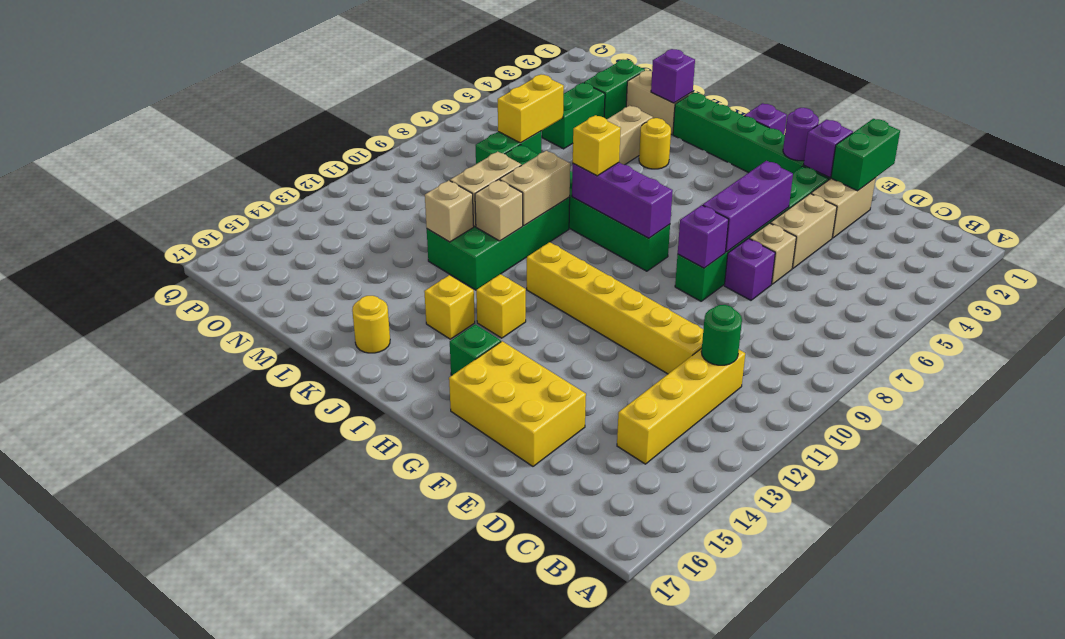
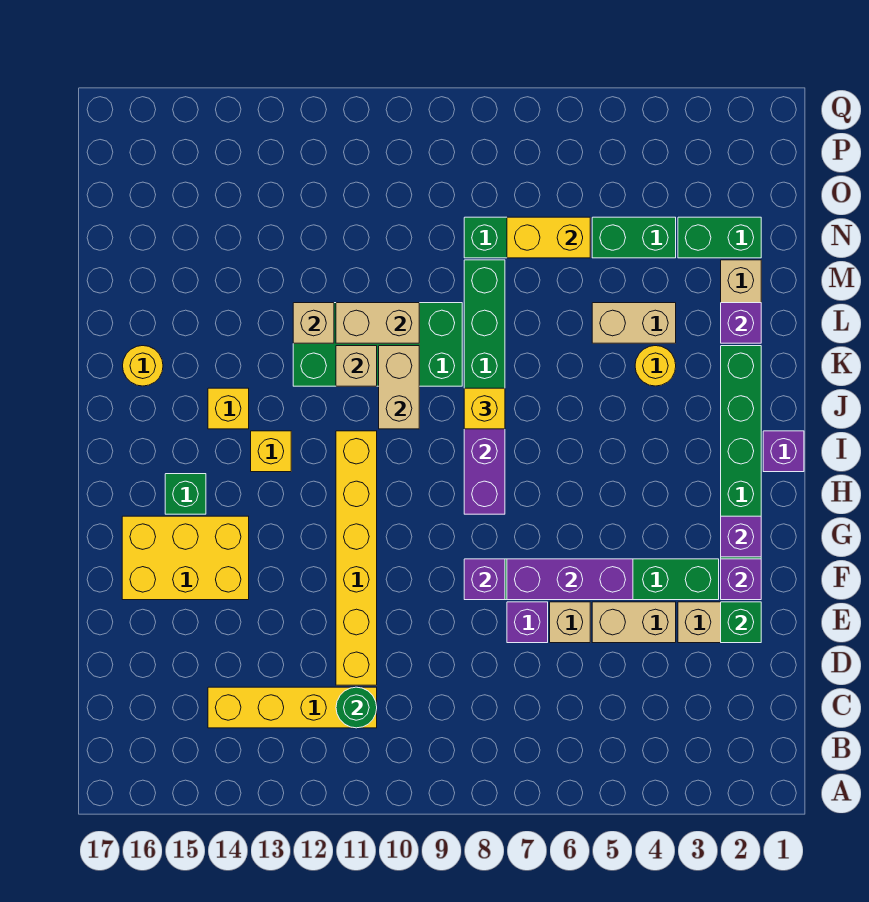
green 1x2 brick [831,119,900,191] -> green 1x1 brick [721,602,761,643]
yellow 2x3 brick [449,341,586,466] -> yellow 2x3 brick turned to [122,516,249,600]
purple 1x1 round brick [783,108,819,161] -> purple 1x1 brick [721,516,761,557]
tan 1x2 brick [500,151,570,226] -> tan 1x2 brick turned to [379,346,419,429]

